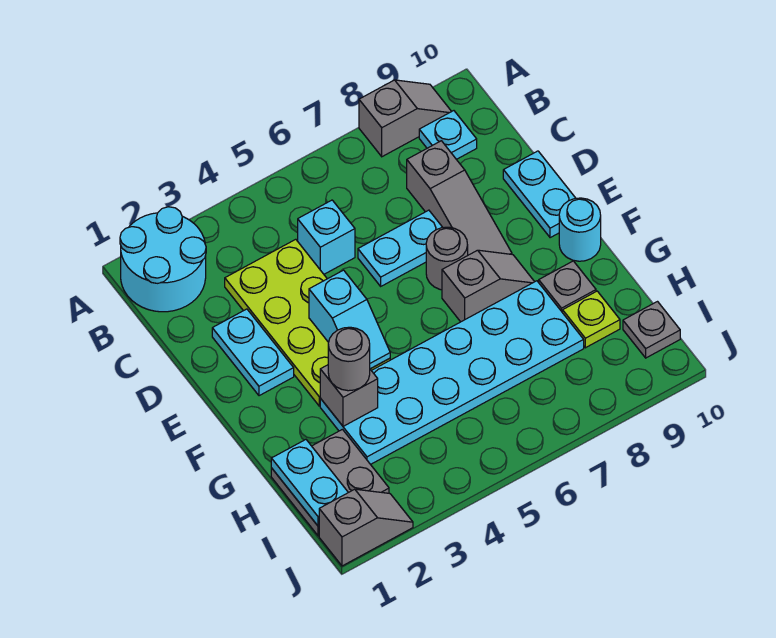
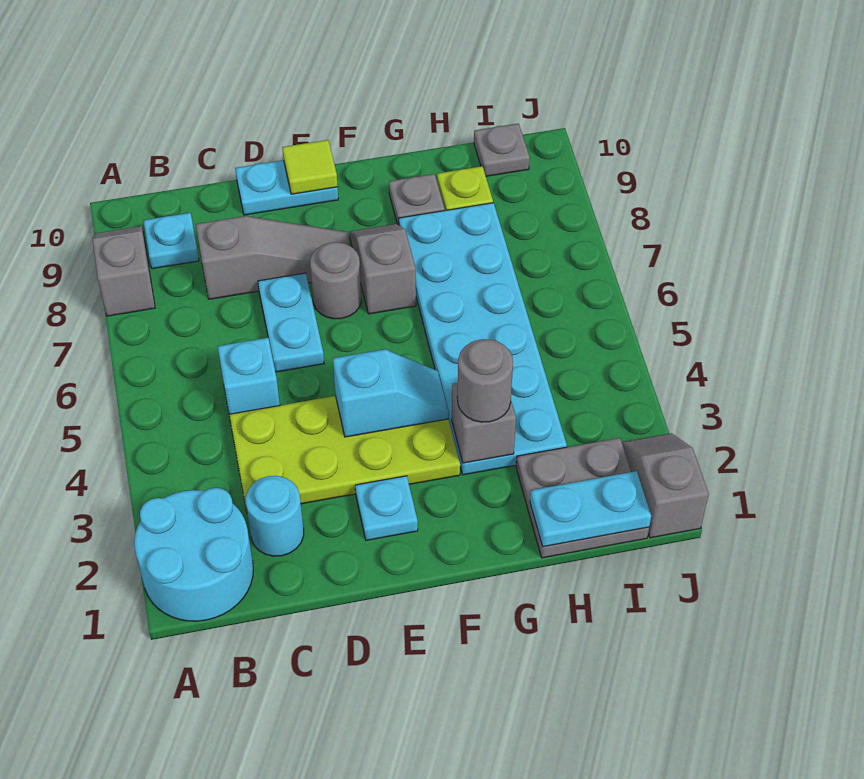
cyan 1x2 plate [212,309,294,396] -> cyan 1x1 plate [355,476,418,540]
none -> lime 1x1 tile [282,140,338,194]
cyan 1x1 round brick [559,198,601,261] -> cyan 1x1 round brick moved to [246,476,304,556]

